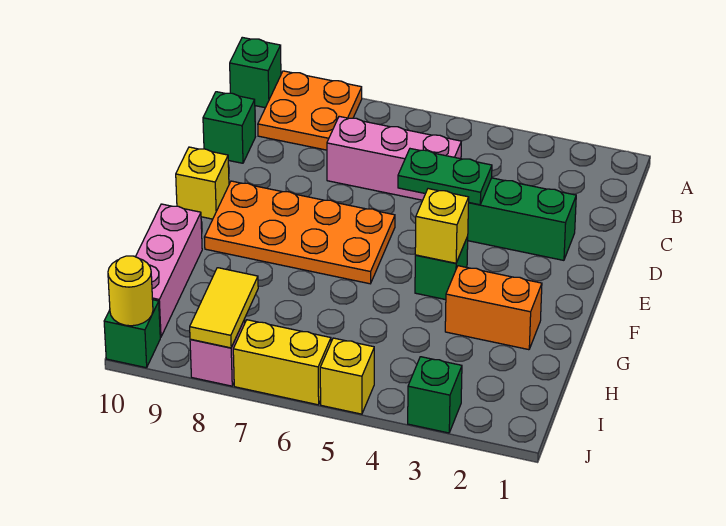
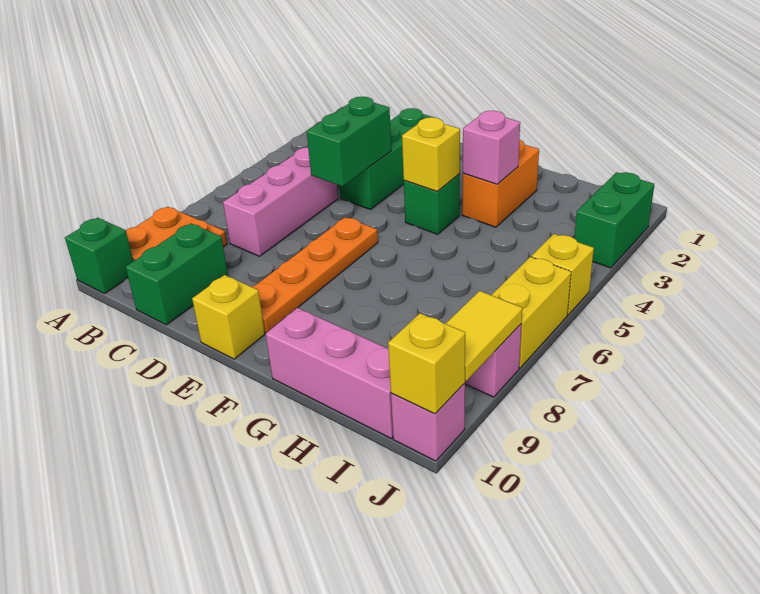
green 1x1 brick [203,92,255,163] -> green 1x2 brick [126,223,228,325]
green 1x2 plate [398,149,492,205] -> green 1x2 brick [307,97,391,186]
orange 2x4 plate [204,181,395,284] -> orange 1x4 plate [252,217,378,333]
none -> pink 1x1 brick [463,111,520,184]
yellow 1x2 tile [190,268,258,348] -> yellow 1x2 tile turned to [445,291,522,381]
green 1x1 brick [408,357,462,433] -> green 1x2 brick [574,172,654,268]
green 1x1 brick [104,300,160,368] -> pink 1x1 brick [391,383,465,461]
yellow 1x1 round brick [108,256,153,326] -> yellow 1x1 brick [388,313,465,414]

